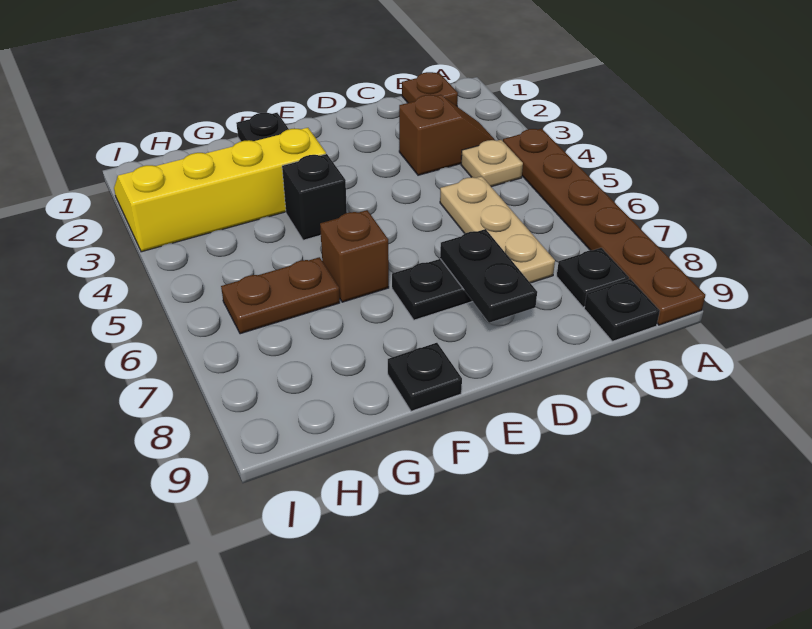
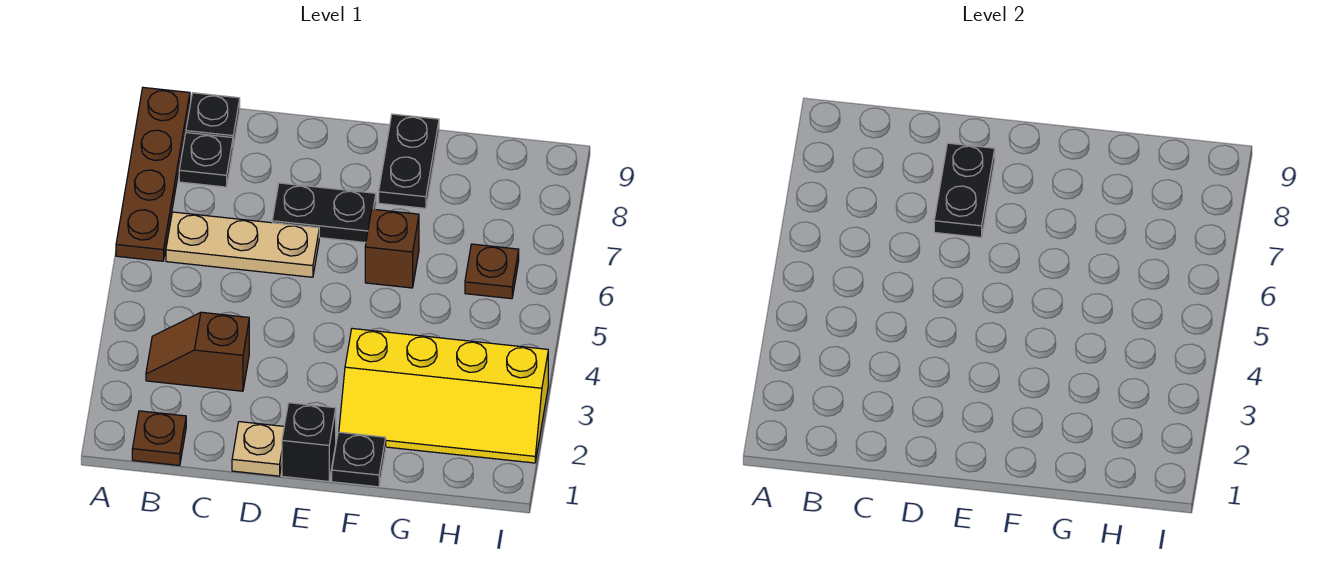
brown 1x6 plate [503,129,705,325] -> brown 1x4 plate [116,87,190,261]
tan 1x1 plate [461,140,523,187] -> tan 1x1 plate moved to [232,422,284,476]
tan 1x3 plate [440,176,555,283] -> tan 1x3 plate turned to [166,212,319,277]
black 1x1 brick [282,154,347,240] -> black 1x1 brick moved to [282,403,336,481]
black 1x1 plate [388,343,462,411] -> black 1x2 plate [379,114,439,208]
brown 1x2 plate [221,257,340,334] -> brown 1x1 plate [465,244,519,299]

